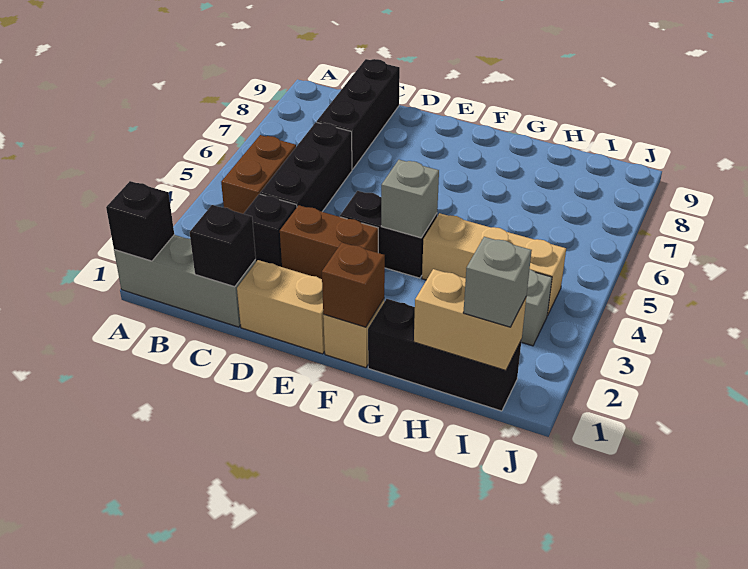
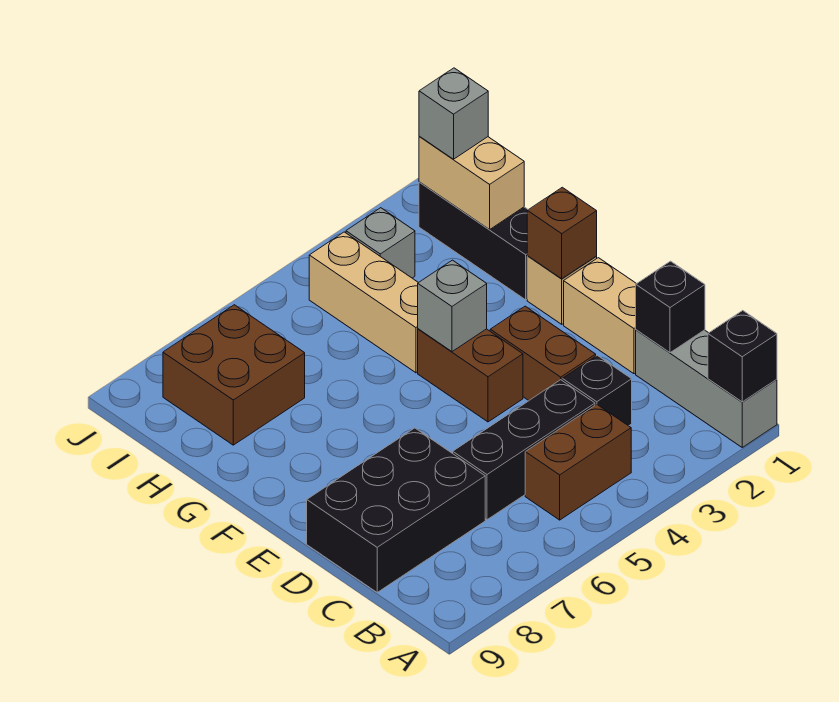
black 1x3 brick [317,59,400,169] -> black 2x3 brick [307,428,485,592]
black 1x2 brick [340,191,437,278] -> brown 1x2 brick [418,329,523,422]
none -> brown 2x2 brick [163,305,305,445]

